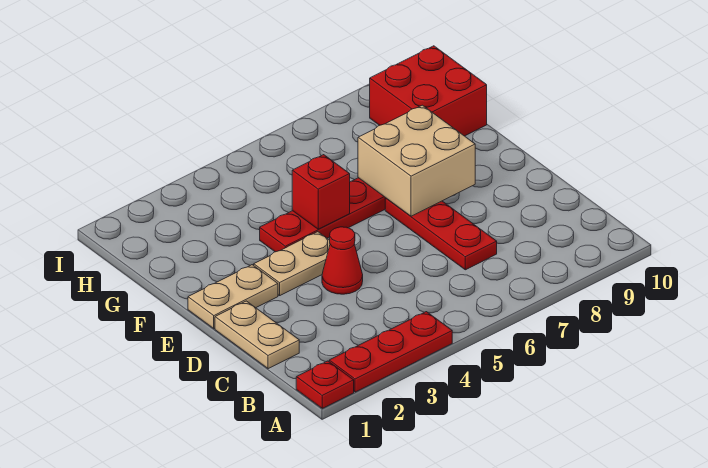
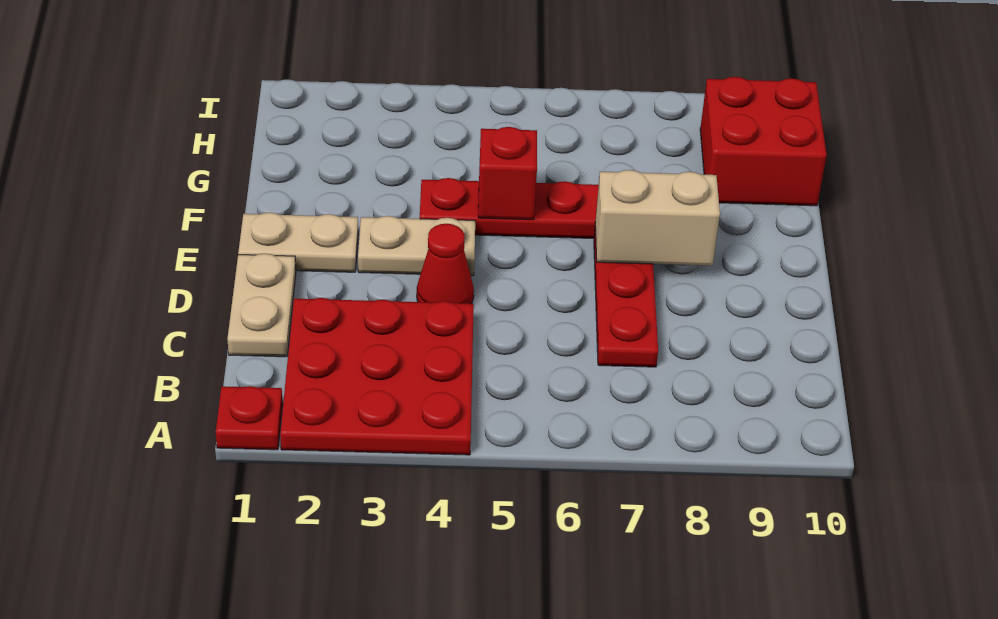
red 1x3 plate [329,312,452,392] -> red 3x3 plate [280,298,474,455]
tan 2x2 brick [358,105,475,216] -> tan 1x2 brick [595,170,720,266]

